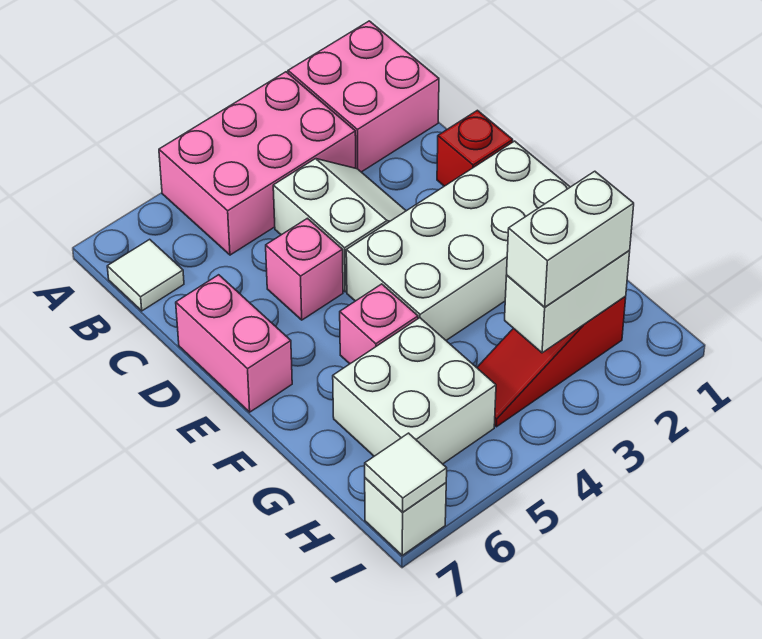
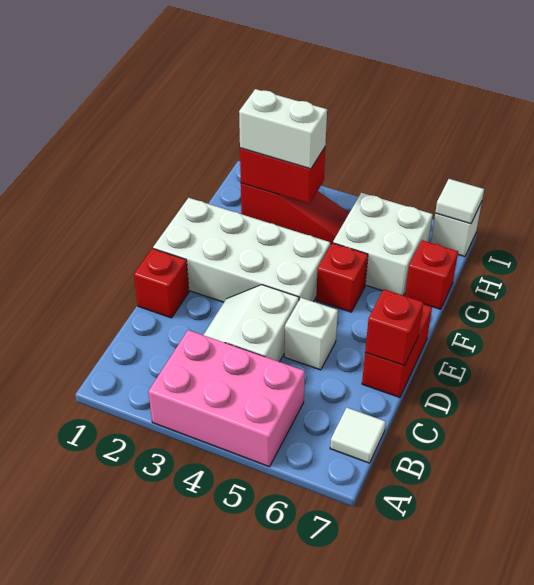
pink 2x2 brick [288,21,439,172] -> none
pink 1x1 brick [266,218,343,320] -> white 1x1 brick [284,298,338,370]
pink 1x2 brick [176,275,292,412] -> red 1x2 brick [362,304,432,397]
none -> red 1x1 brick [365,289,423,366]
pink 1x1 brick [340,284,418,364] -> red 1x1 brick [316,243,368,312]
none -> red 1x1 brick [405,240,458,309]
white 1x2 brick [505,250,630,353] -> red 1x2 brick [240,148,325,204]

